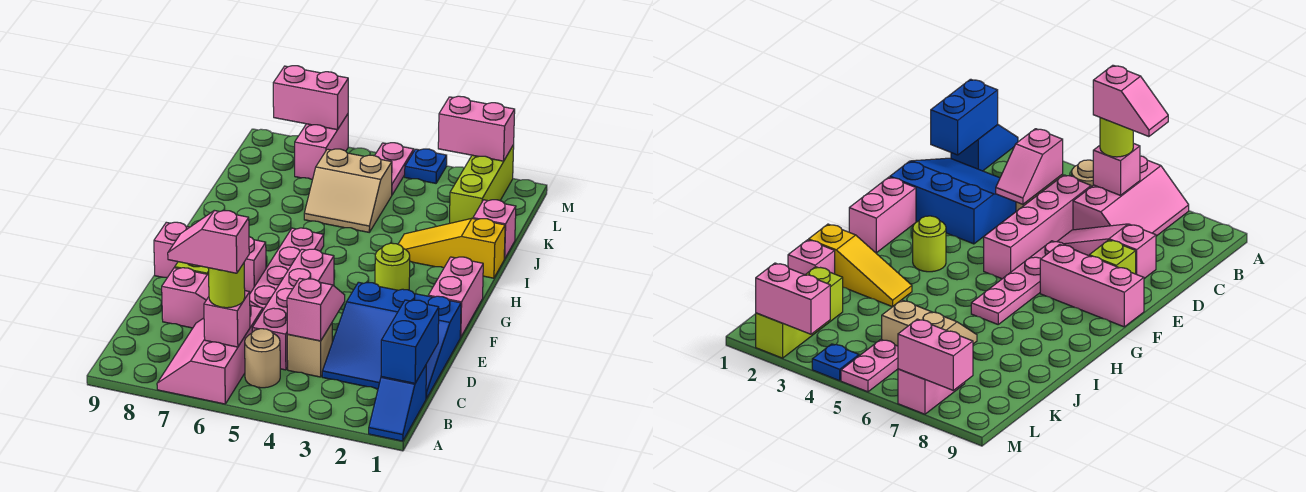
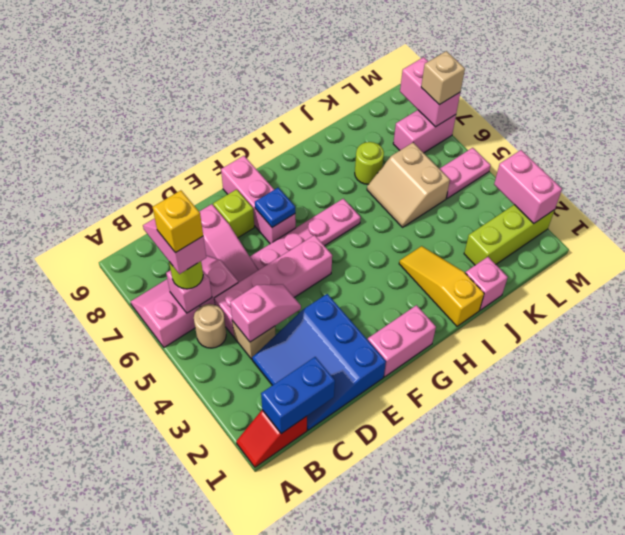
blue 1x2 slope [369,365,426,441] -> red 1x2 slope [236,410,307,467]
none -> yellow 1x1 brick [153,190,203,253]
lime 1x1 round brick [375,243,410,290] -> lime 1x1 round brick moved to [355,142,384,184]
blue 1x1 plate [405,149,447,183] -> blue 1x1 plate moved to [255,188,295,227]
none -> tan 1x1 brick [421,51,465,105]

